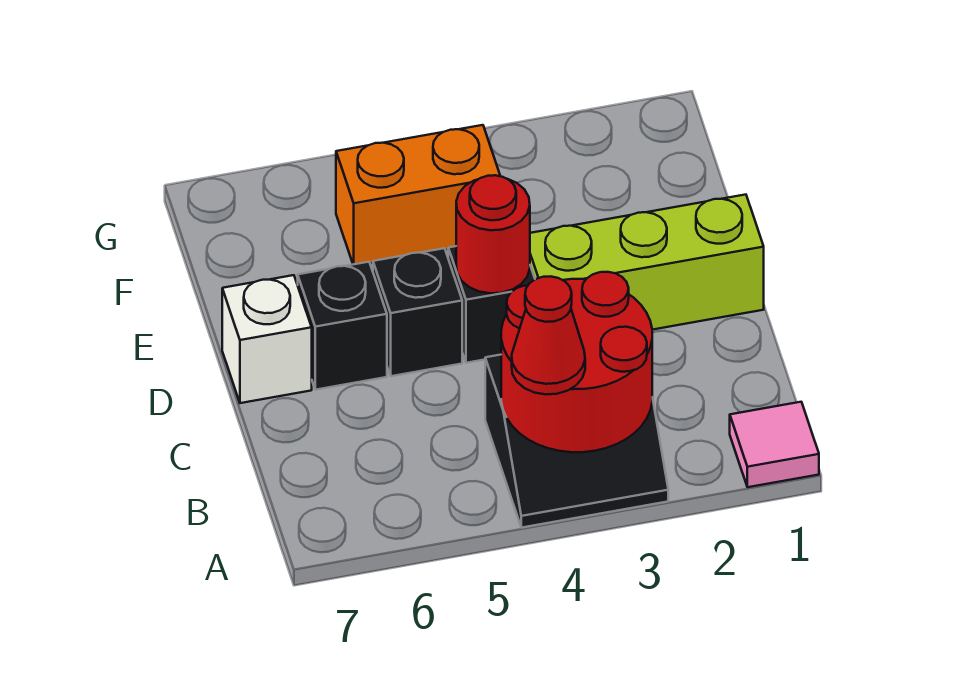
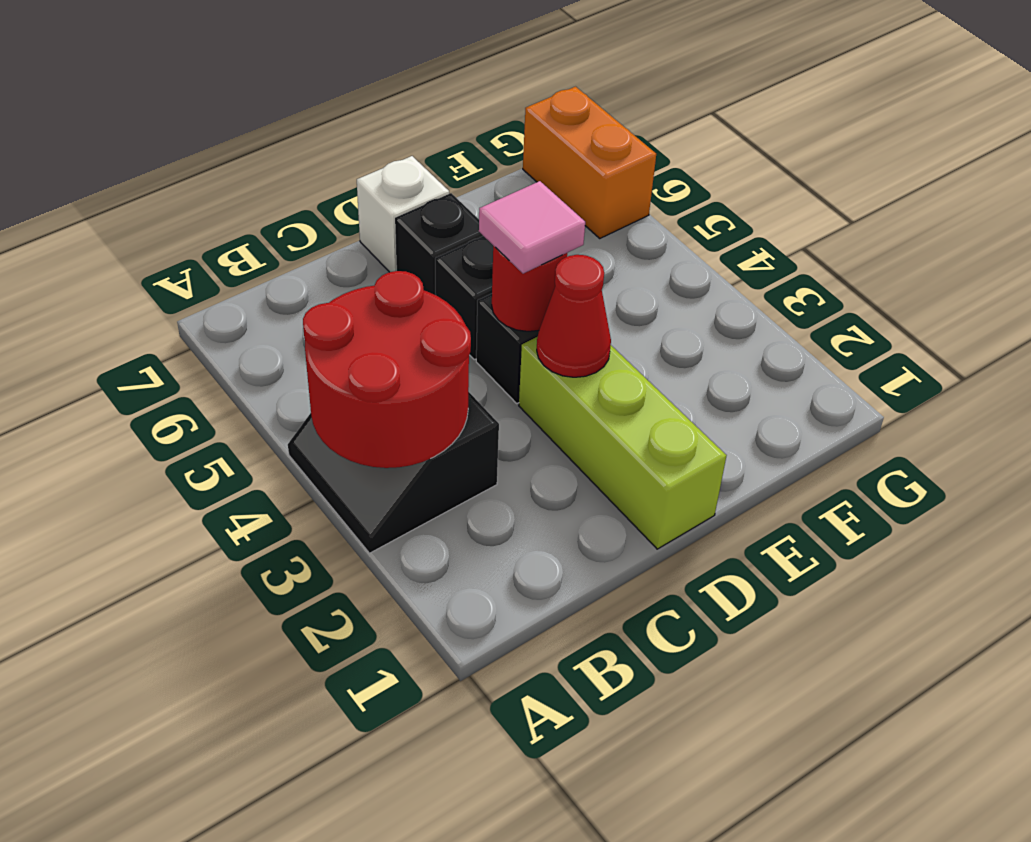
pink 1x1 tile [730,402,819,487] -> pink 1x1 tile moved to [479,181,585,274]
red 1x1 cone [512,276,585,395] -> red 1x1 cone moved to [537,255,611,377]
orange 1x2 brick [336,125,500,264] -> orange 1x2 brick moved to [523,87,656,238]

